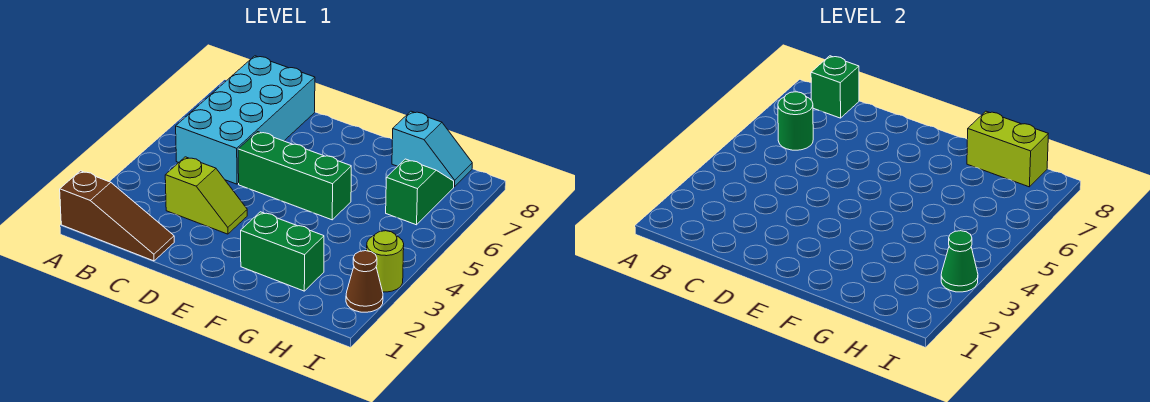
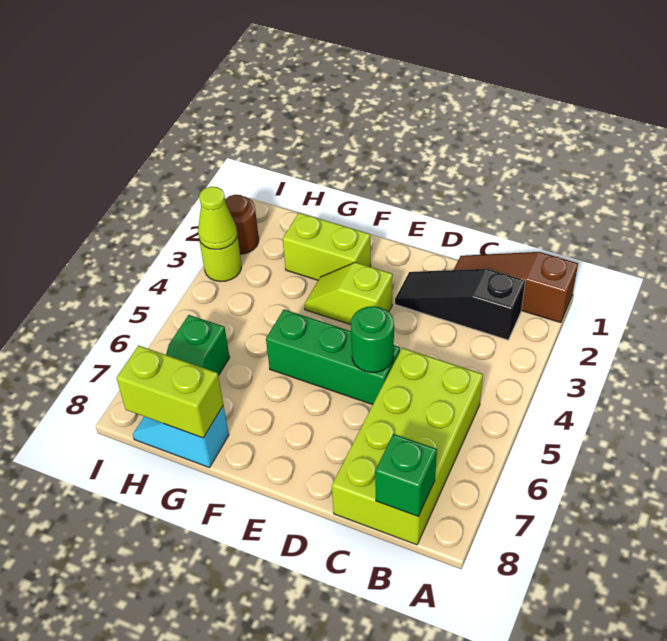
none -> black 1x3 slope [395,269,525,340]
cyan 2x4 brick [176,56,315,184] -> lime 2x4 brick [332,348,483,545]
green 1x1 round brick [778,92,813,150] -> green 1x1 round brick moved to [351,306,394,373]
lime 1x2 slope [165,157,247,234] -> lime 1x2 slope moved to [304,262,393,324]
green 1x2 brick [241,212,324,291] -> lime 1x2 brick [283,213,371,280]
brown 1x1 cone [346,251,383,312] -> brown 1x1 round brick [225,195,259,254]
green 1x1 cone [941,231,978,292] -> lime 1x1 cone [198,187,237,250]

